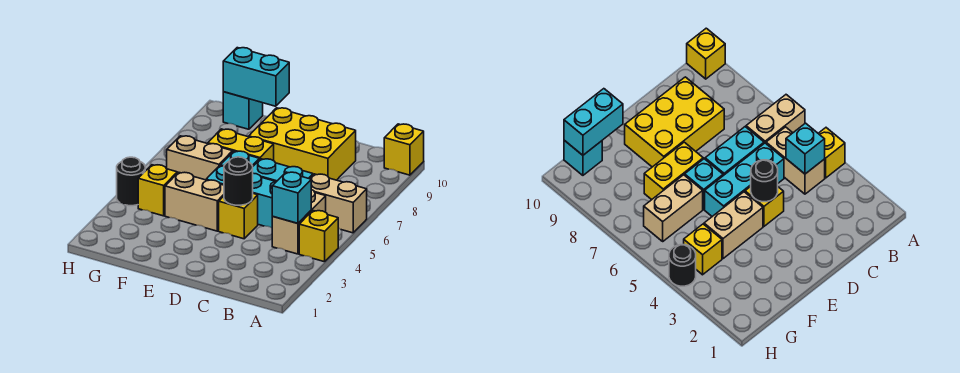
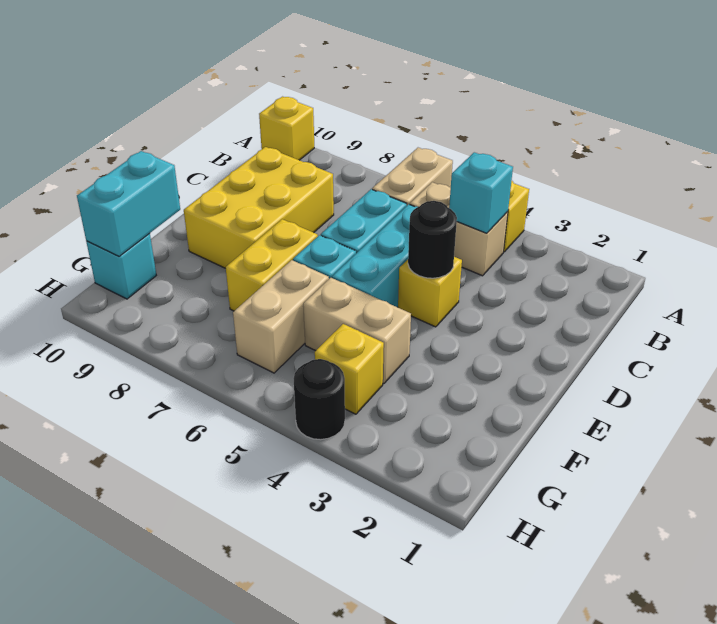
tan 1x2 brick [165,172,224,231] -> tan 1x2 brick turned to [303,278,411,384]

